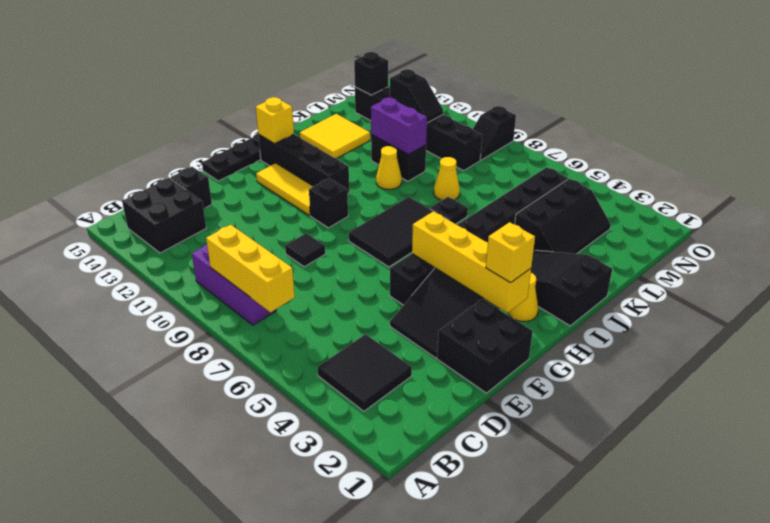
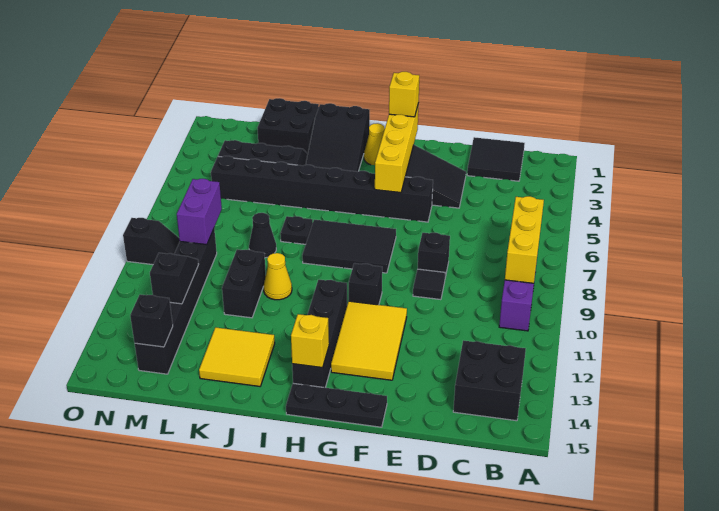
black 2x2 tile [318,334,412,411] -> black 2x2 tile moved to [467,137,525,181]
black 1x1 brick [170,167,212,209] -> black 1x1 brick moved to [418,232,450,277]
black 2x2 brick [437,299,533,393] -> black 2x2 brick moved to [257,98,319,154]
yellow 1x3 tile [256,163,313,216] -> yellow 2x3 tile [331,301,407,380]
yellow 1x1 cone [434,157,460,200] -> black 1x1 cone [249,213,276,258]
purple 1x2 brick [371,98,427,155] -> purple 1x2 brick moved to [177,179,222,245]

